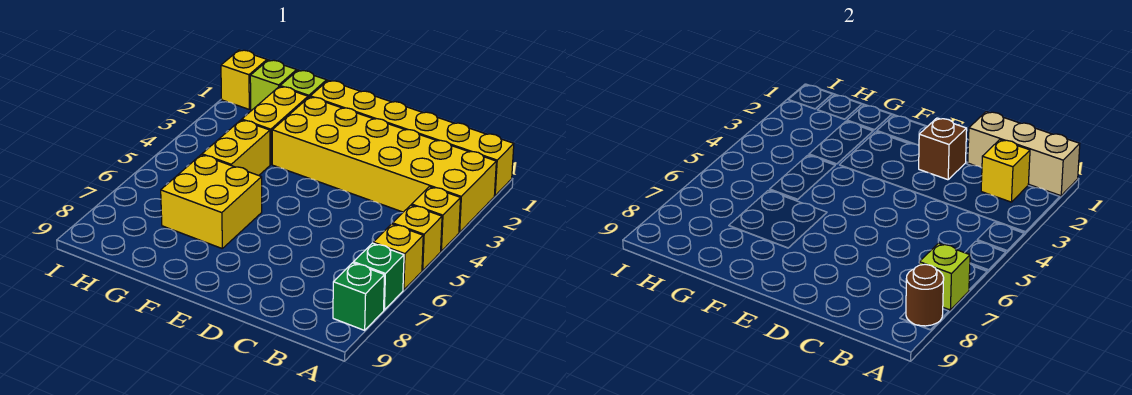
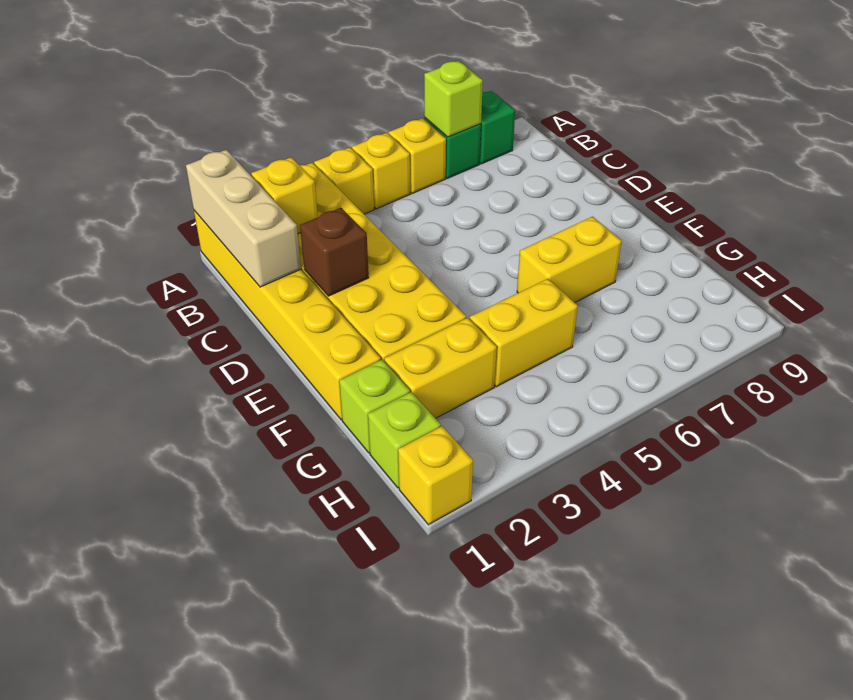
brown 1x1 round brick [906,264,944,326] -> none
yellow 2x2 brick [161,155,262,248] -> yellow 1x2 brick [517,217,622,303]

